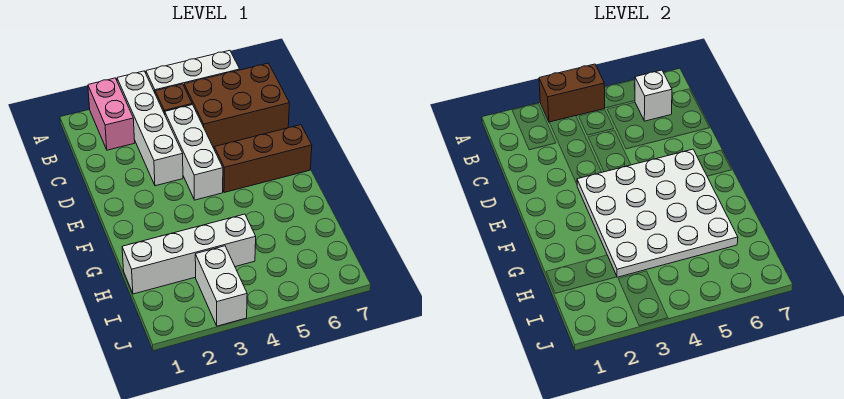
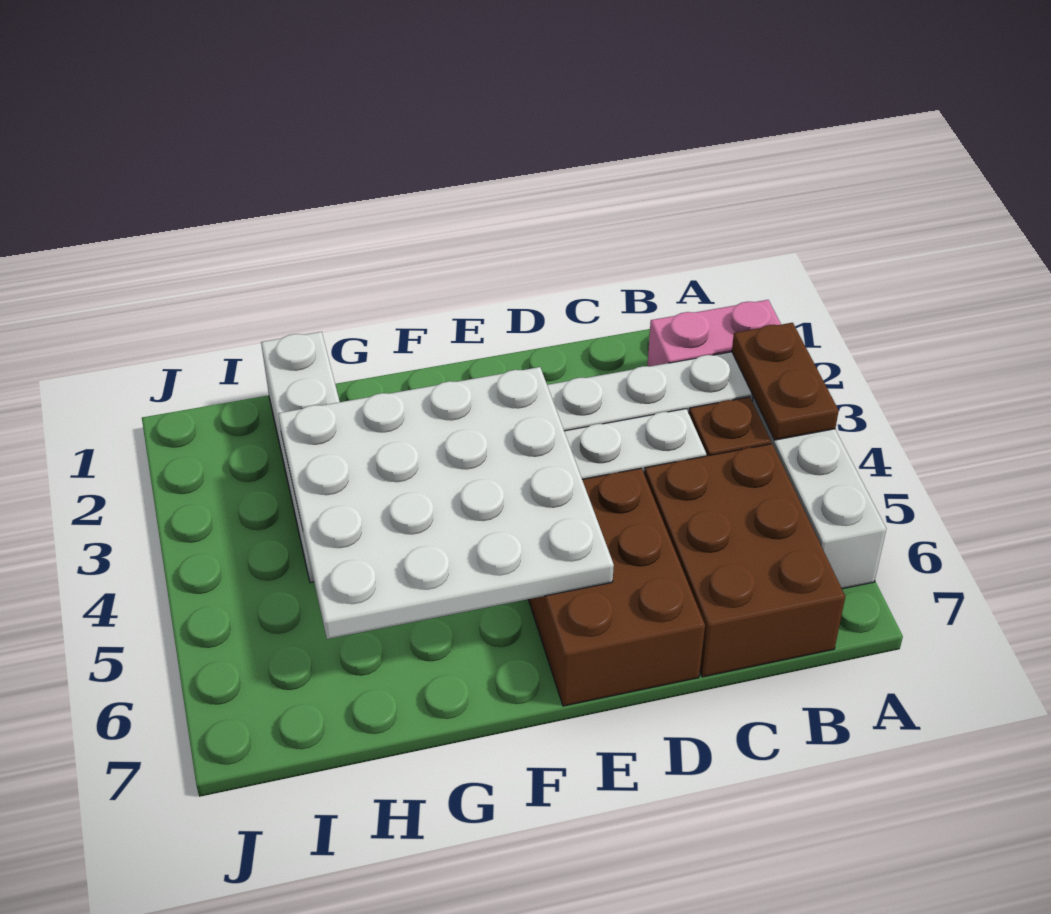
brown 1x2 brick [539,64,605,122] -> brown 1x2 plate [732,323,839,440]
white 1x1 brick [635,70,672,121] -> none
brown 1x3 brick [214,125,312,193] -> brown 2x3 brick [528,468,705,706]
white 1x2 brick [195,246,247,326] -> none

